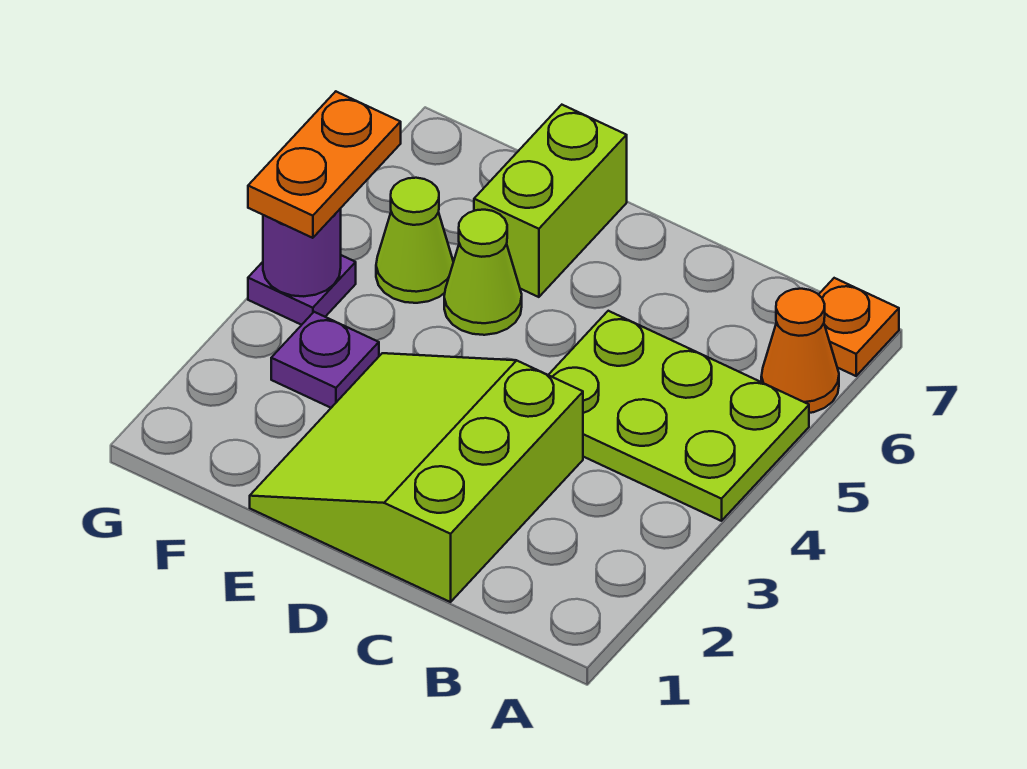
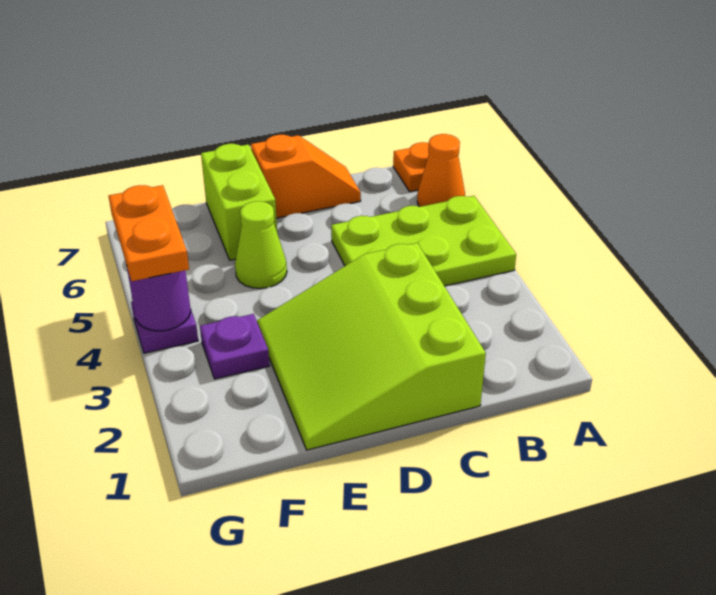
none -> orange 1x2 slope [251,135,361,218]
lime 1x1 cone [376,178,453,303] -> none

